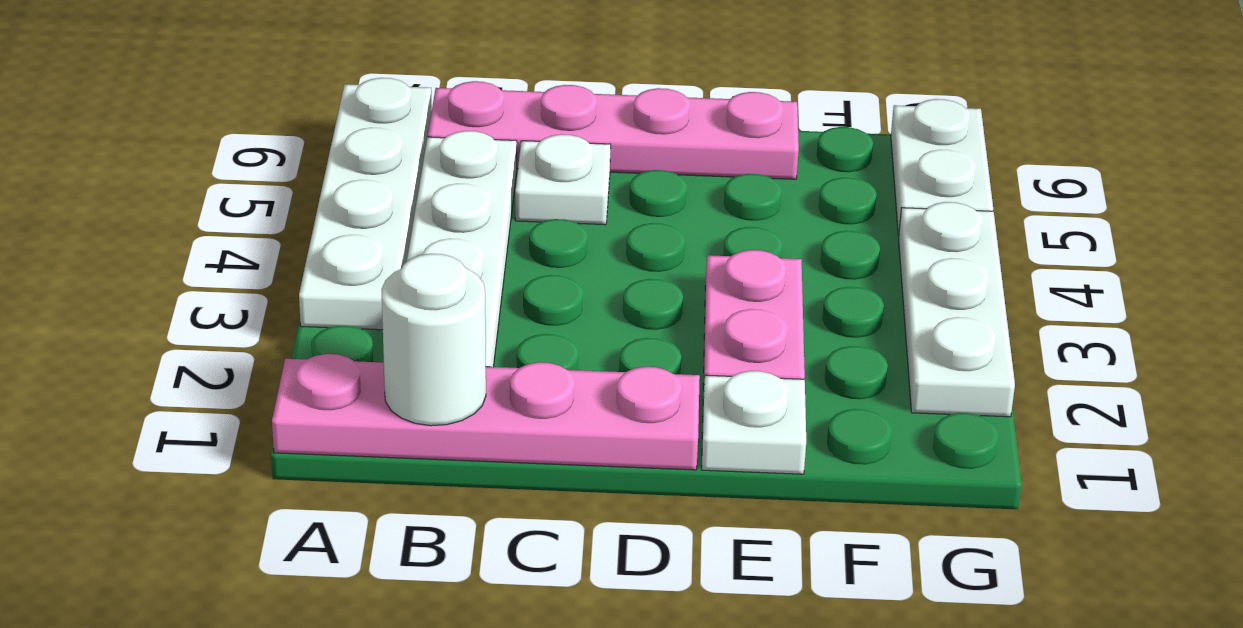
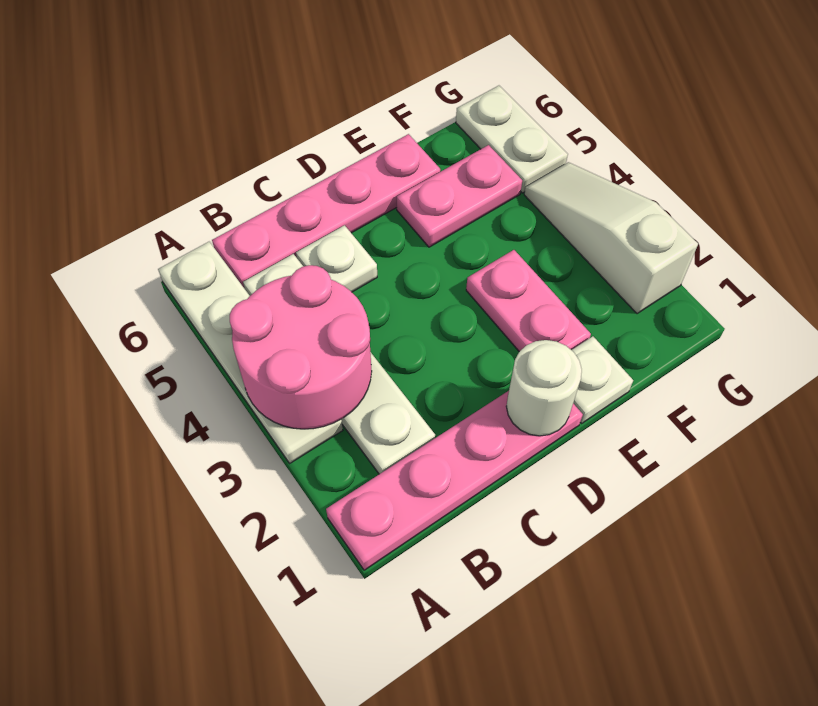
none -> pink 2x2 round brick [230,265,372,429]
white 1x1 round brick [381,254,486,426] -> white 1x1 round brick moved to [506,340,582,436]
none -> pink 1x2 plate [397,145,522,247]
white 1x3 plate [899,202,1015,417] -> white 1x3 slope [524,162,698,314]

